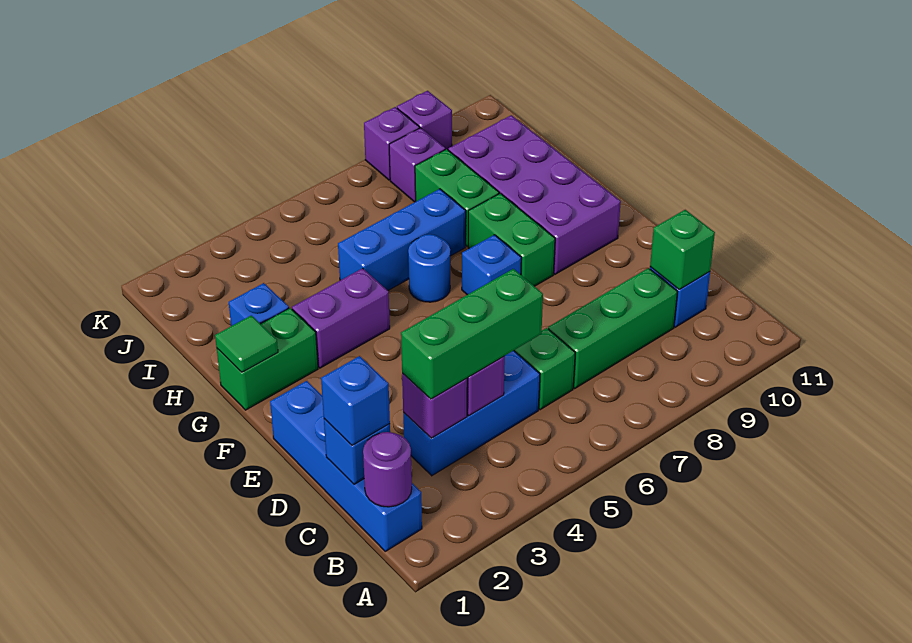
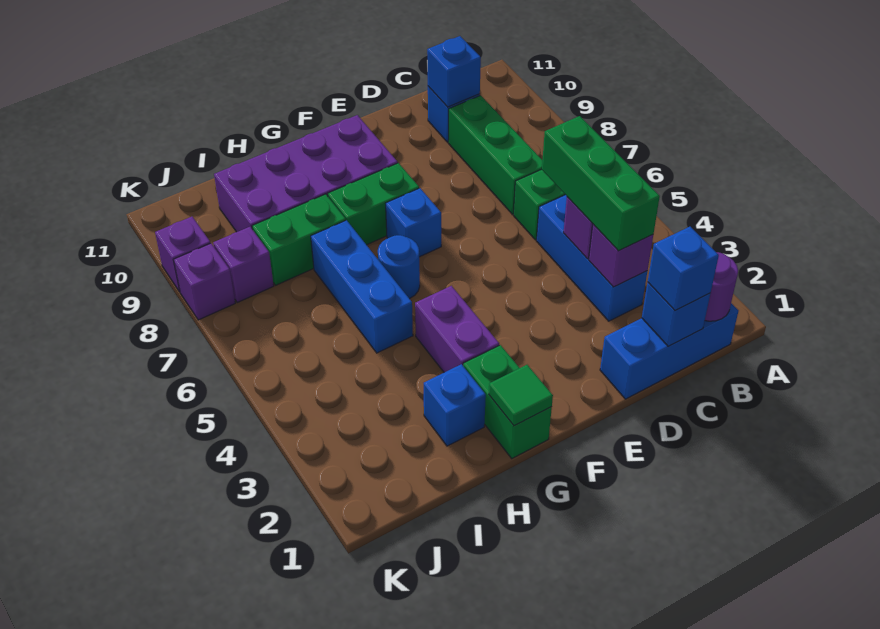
blue 1x4 brick [270,381,422,551] -> blue 1x3 brick [600,303,738,399]
green 1x1 brick [650,210,715,290] -> blue 1x1 brick [427,36,481,107]

